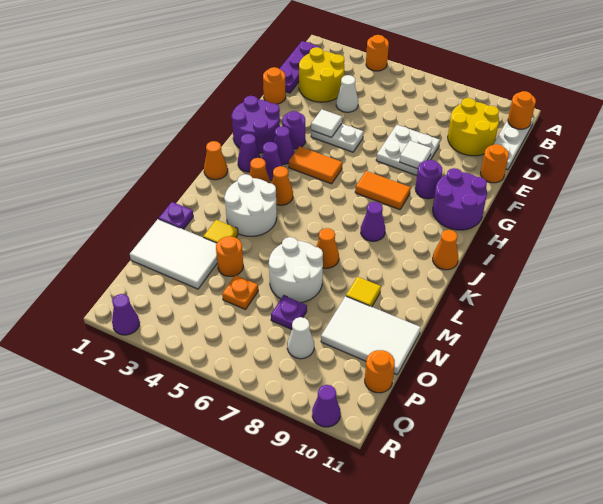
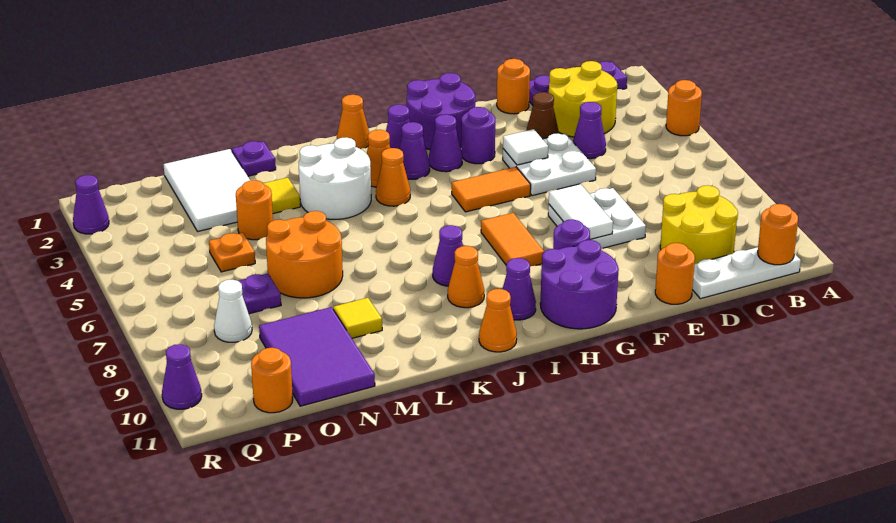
white 1x1 cone [336,75,358,112] -> purple 1x1 cone [573,102,606,159]
none -> brown 1x1 cone [526,92,559,139]
white 1x2 plate [311,124,363,152] -> white 2x2 plate [503,133,596,196]
white 1x1 tile [400,141,431,169] -> white 1x2 tile [549,184,613,239]
orange 1x2 tile [289,146,342,184] -> orange 1x2 tile turned to [452,167,531,212]
none -> purple 1x1 cone [503,258,536,320]
orange 1x1 cone [316,228,339,268] -> orange 1x1 cone moved to [448,246,484,308]
white 2x2 round brick [269,237,323,302] -> orange 2x2 round brick [266,211,343,298]
white 2x3 tile [321,296,421,374] -> purple 2x3 tile [259,307,375,406]

